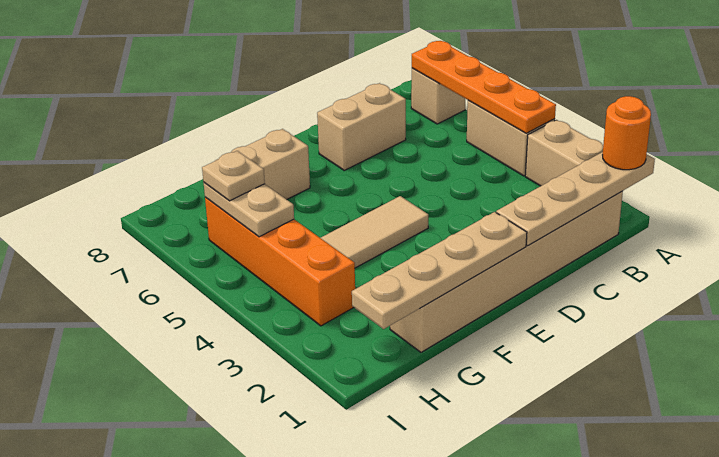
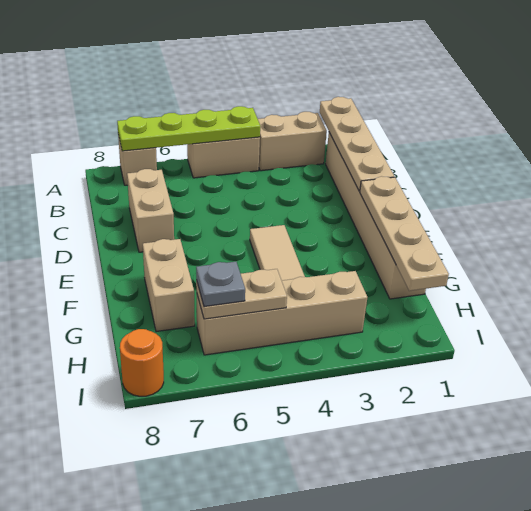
orange 1x1 round brick [603,96,651,170] -> orange 1x1 round brick moved to [120,329,164,396]
orange 1x4 plate [412,41,556,133] -> lime 1x4 plate [117,106,260,151]
orange 1x4 brick [205,197,355,326] -> tan 1x4 brick [197,271,367,355]
tan 1x1 plate [202,151,265,201] -> grey 1x1 plate [196,262,245,307]

